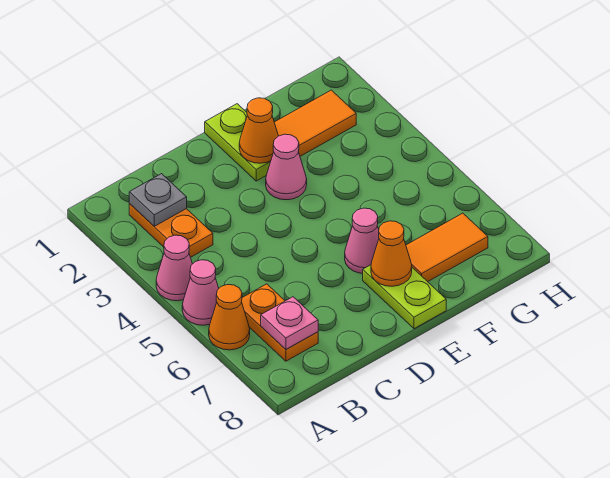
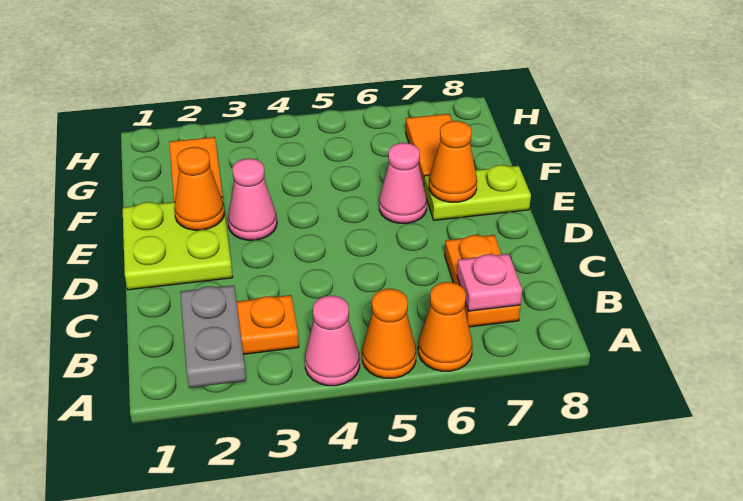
pink 1x1 cone [182,260,219,325] -> orange 1x1 cone [362,289,416,378]
grey 1x1 plate [129,174,187,226] -> grey 1x2 plate [180,285,246,388]
orange 1x2 plate [242,284,318,361] -> orange 1x2 plate turned to [445,235,520,327]
lime 1x2 plate [205,104,271,181] -> lime 2x2 plate [123,197,233,290]

